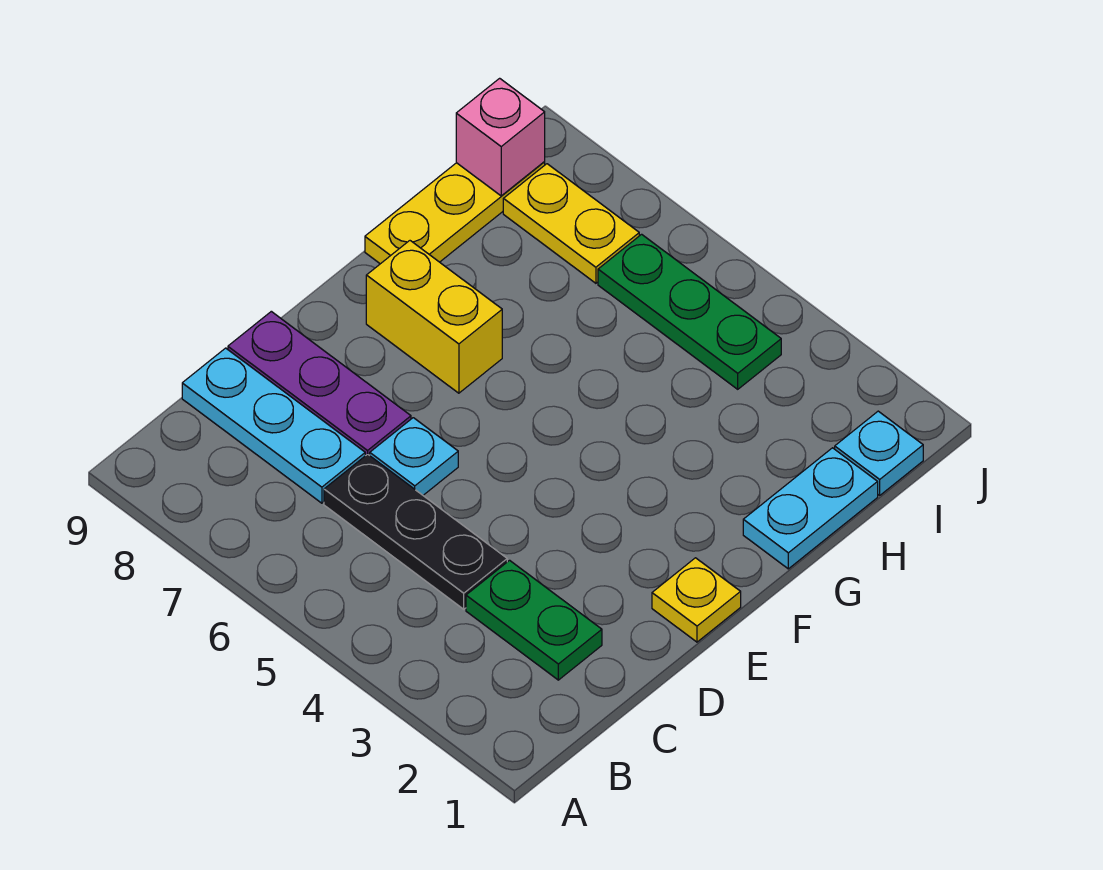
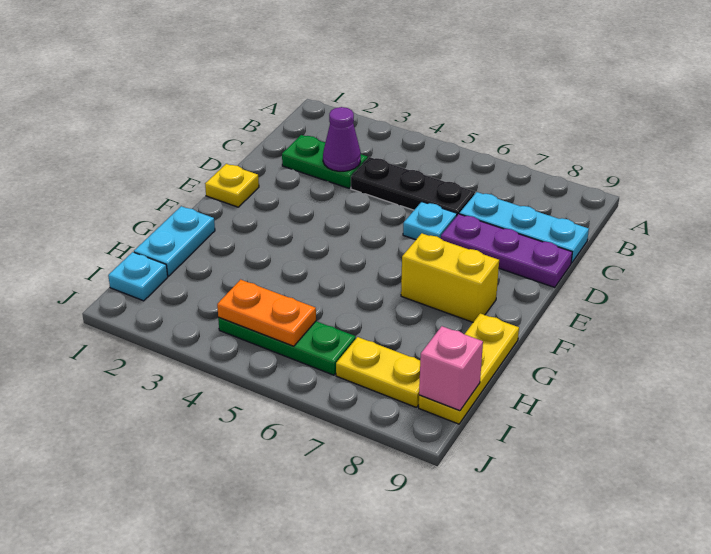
none -> purple 1x1 cone [323,107,361,171]
none -> orange 1x2 plate [217,280,316,346]

